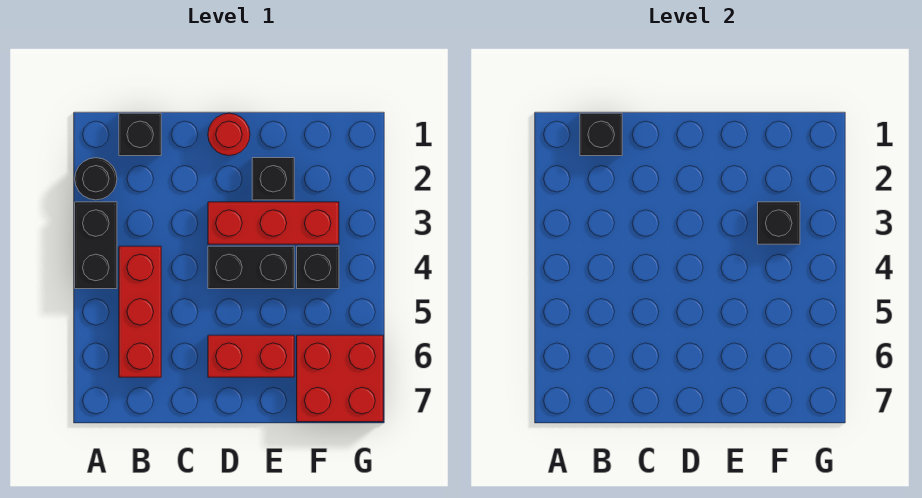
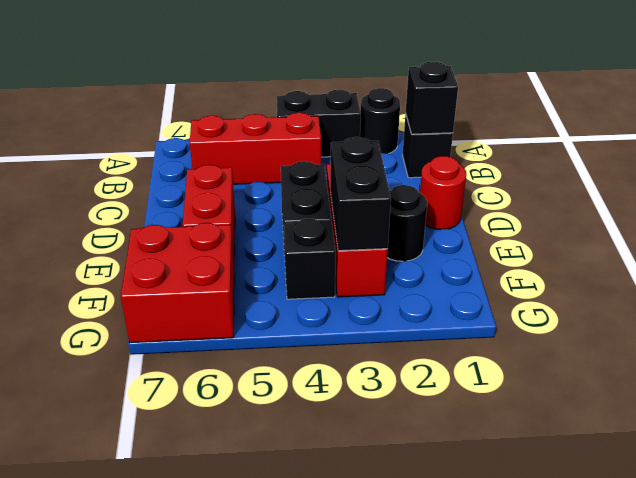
black 1x1 brick [252,158,294,200] -> black 1x1 round brick [387,185,427,261]
black 1x1 brick [758,202,800,244] -> black 1x2 brick [330,137,391,251]

